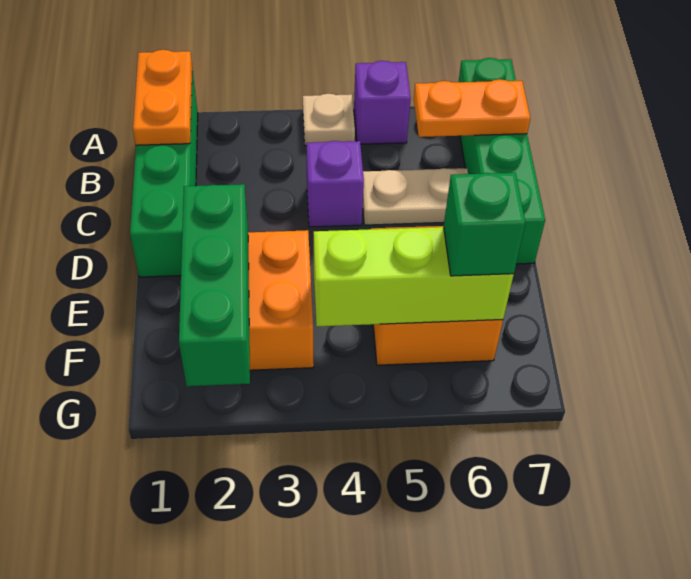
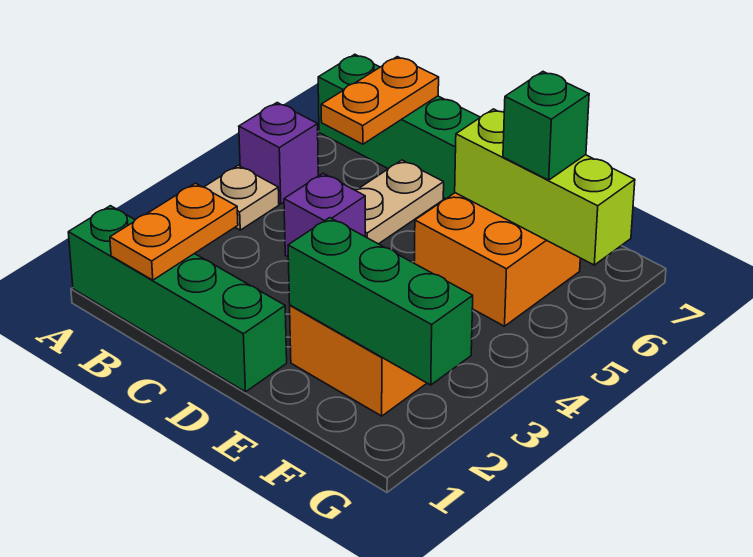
orange 1x2 plate [133,50,192,145] -> orange 1x2 plate turned to [110,183,238,280]
lime 1x3 brick [314,227,514,326] -> lime 1x3 brick turned to [455,109,635,265]

